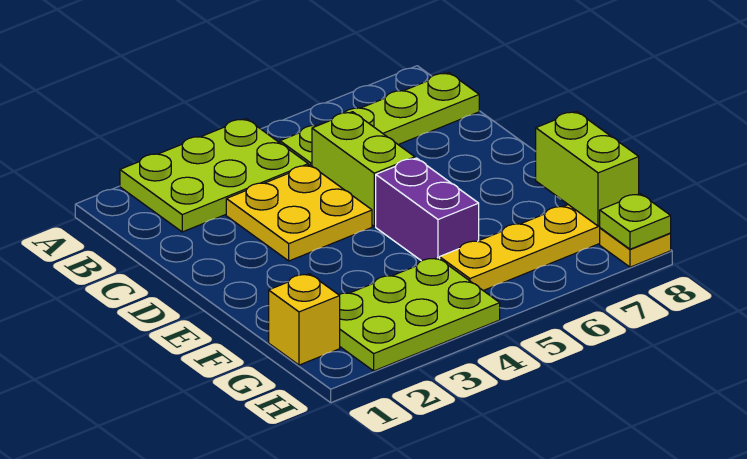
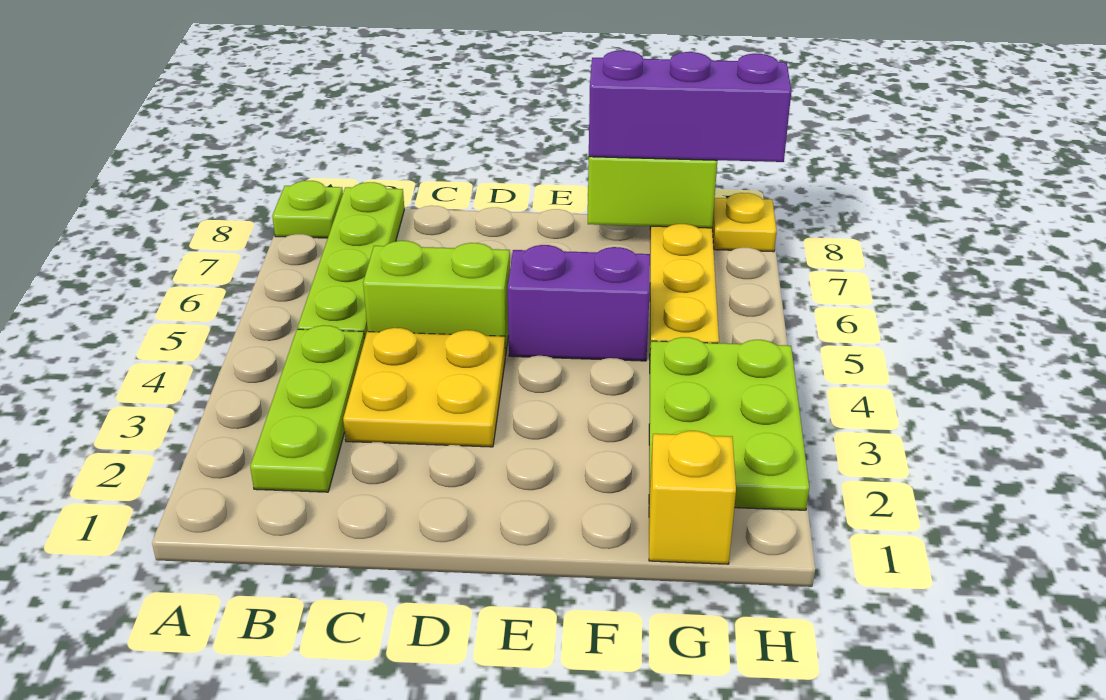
lime 2x3 plate [120,119,308,232] -> lime 1x3 plate [250,325,364,492]
none -> purple 1x3 brick [589,50,791,162]
lime 1x1 plate [600,194,671,249] -> lime 1x1 plate moved to [272,181,343,238]

